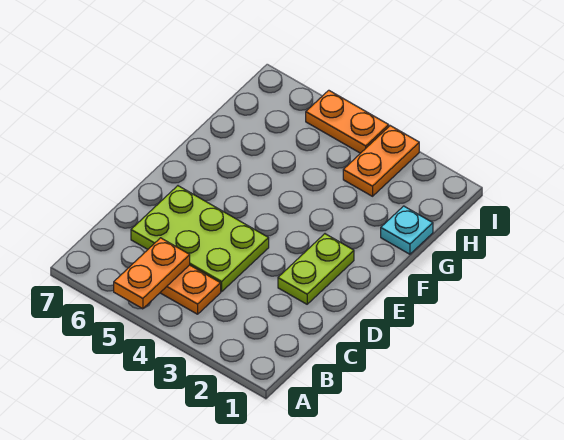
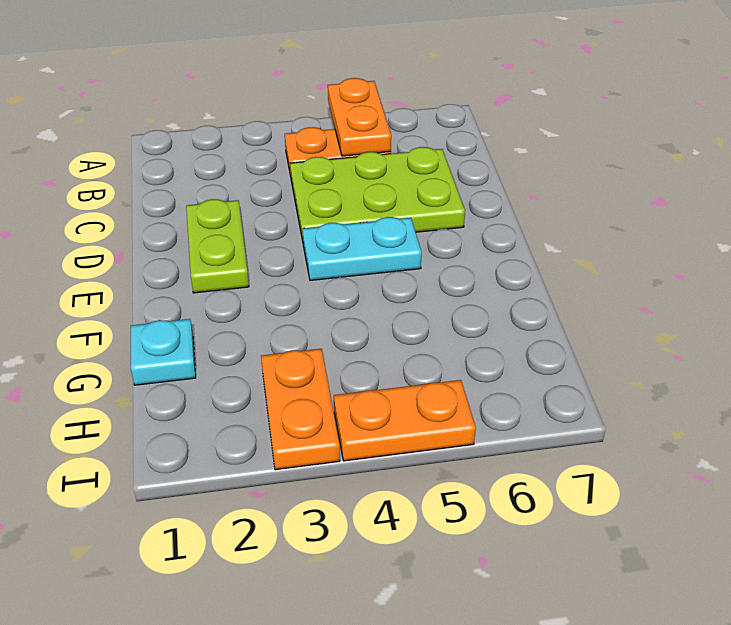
none -> cyan 1x2 plate [303,217,422,280]

